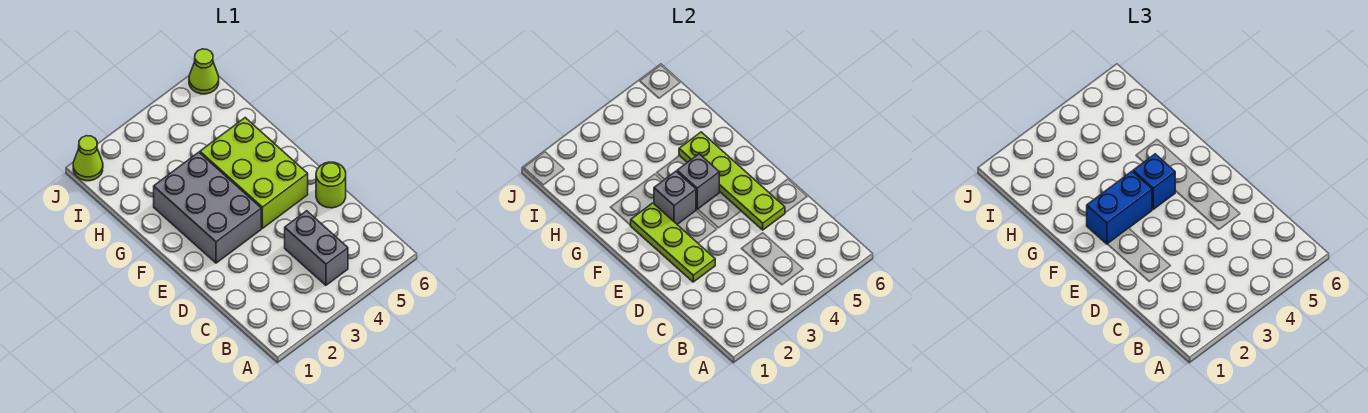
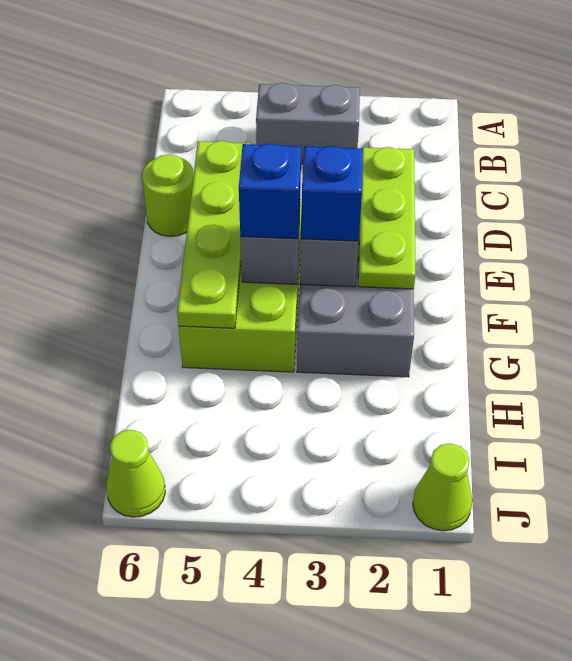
grey 1x2 brick [285,211,348,285] -> grey 1x2 brick turned to [256,83,360,164]
blue 1x2 brick [1087,171,1152,244] -> blue 1x1 brick [301,146,363,241]

